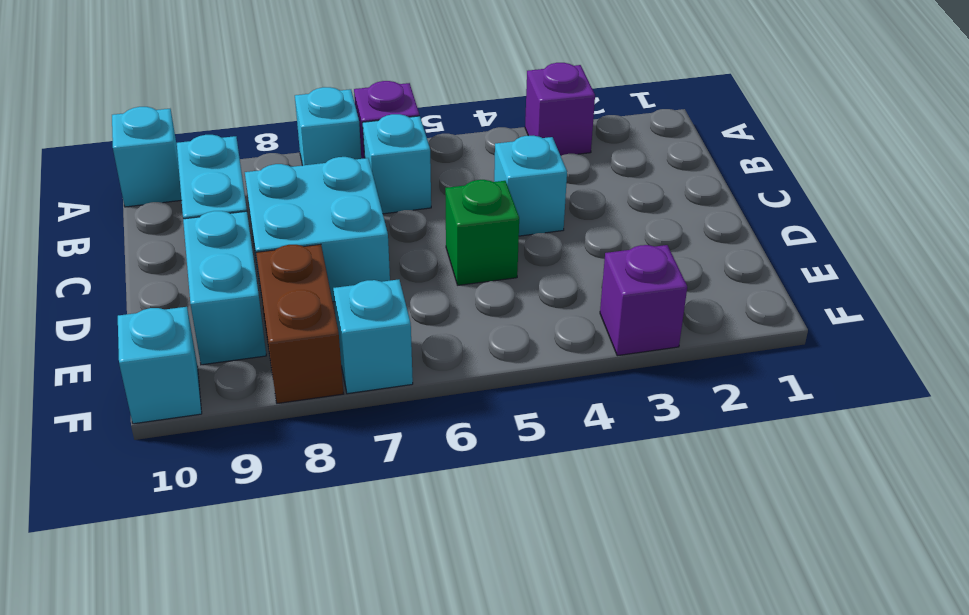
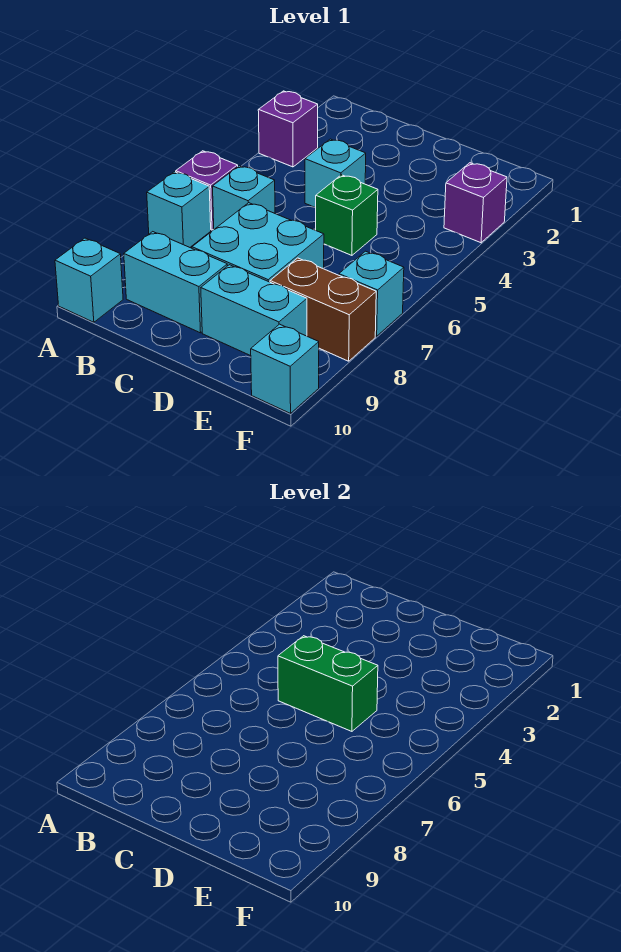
none -> green 1x2 brick [278,636,378,731]

